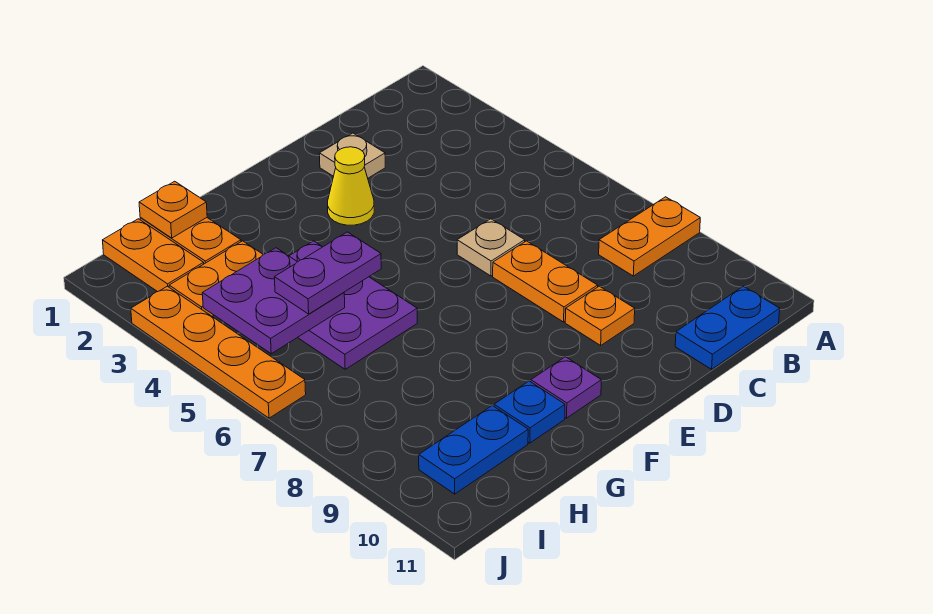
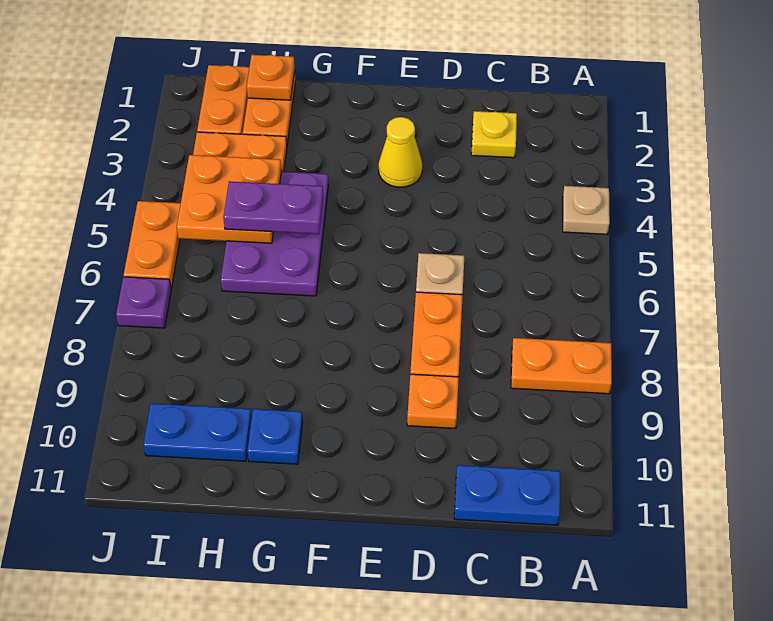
none -> yellow 1x1 plate [471,111,517,158]
tan 1x1 plate [319,133,385,178] -> tan 1x1 plate moved to [563,186,610,234]
purple 1x1 plate [531,357,601,418] -> purple 1x1 plate moved to [116,277,171,328]
purple 2x2 plate [202,248,345,354] -> orange 2x2 plate [177,155,282,243]
orange 1x4 plate [131,286,306,418] -> orange 1x2 plate [124,201,181,288]

